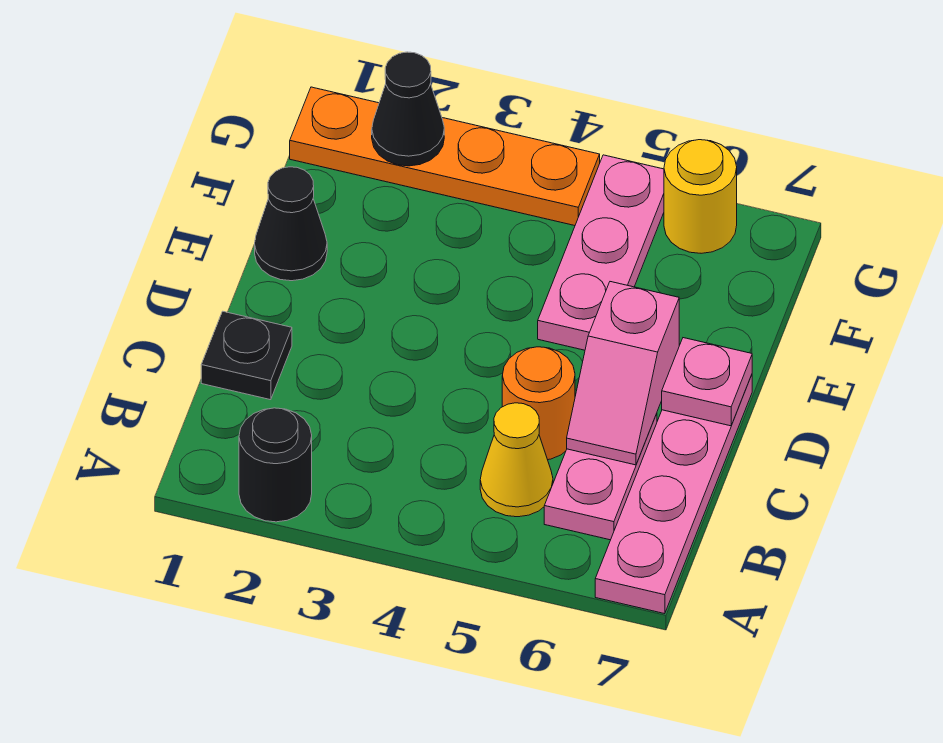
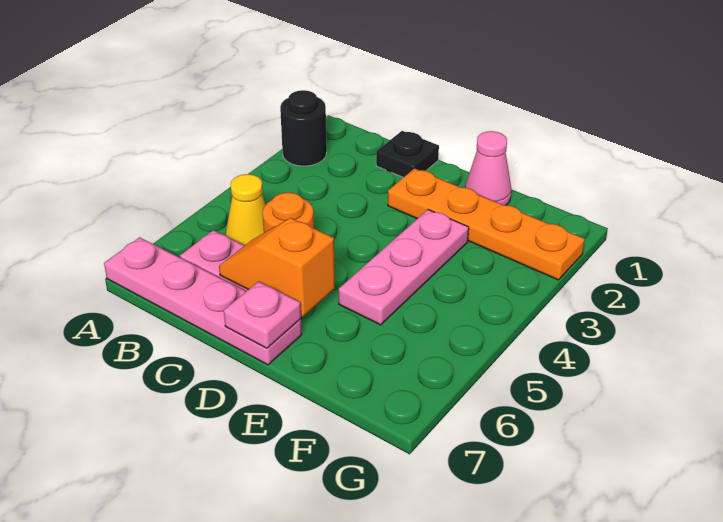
pink 1x2 slope [567,282,679,465] -> orange 1x2 slope [219,218,335,317]
black 1x1 cone [255,167,327,281] -> pink 1x1 cone [465,131,511,205]
pink 1x3 plate [538,155,664,350] -> pink 1x3 plate turned to [339,210,469,325]
orange 1x4 plate [290,87,600,226] -> orange 1x4 plate turned to [388,168,585,280]
black 1x1 cone [372,52,444,166] -> none
yellow 1x1 round brick [664,140,737,253] -> none

